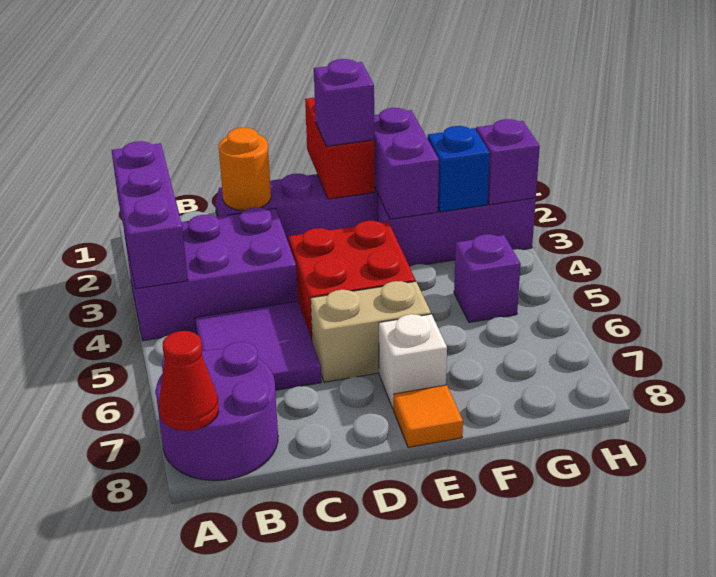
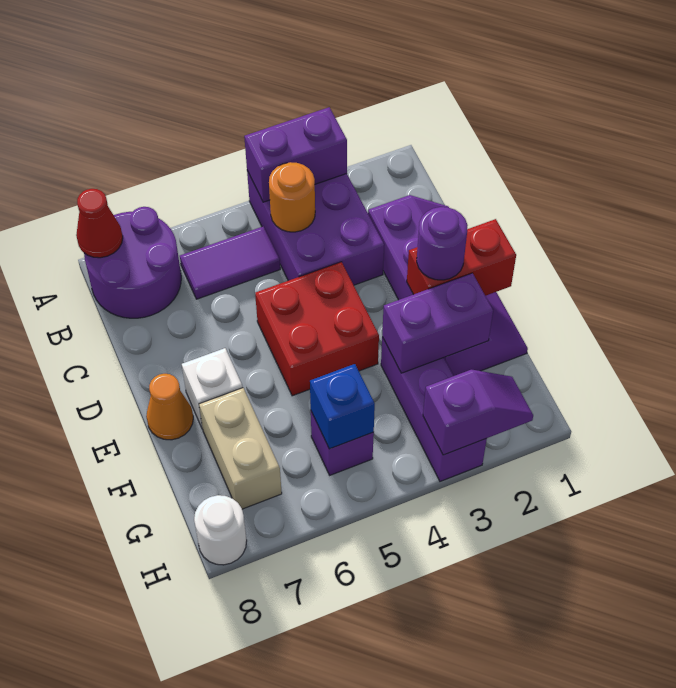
purple 1x3 brick [111,141,188,289] -> purple 1x2 brick [244,107,347,202]
purple 2x2 tile [195,301,321,390] -> purple 1x2 tile [180,227,280,299]
orange 1x1 round brick [219,128,271,210] -> orange 1x1 round brick moved to [269,162,315,232]
tan 1x2 brick [311,281,431,382] -> tan 1x2 brick moved to [199,388,282,509]
purple 1x1 brick [314,59,374,146] -> purple 1x1 round brick [417,207,468,280]
orange 1x1 tile [394,385,463,447] -> orange 1x1 cone [146,374,193,440]
blue 1x1 brick [427,126,490,212] -> blue 1x1 brick moved to [310,364,375,449]
none -> white 1x1 round brick [194,495,247,565]

